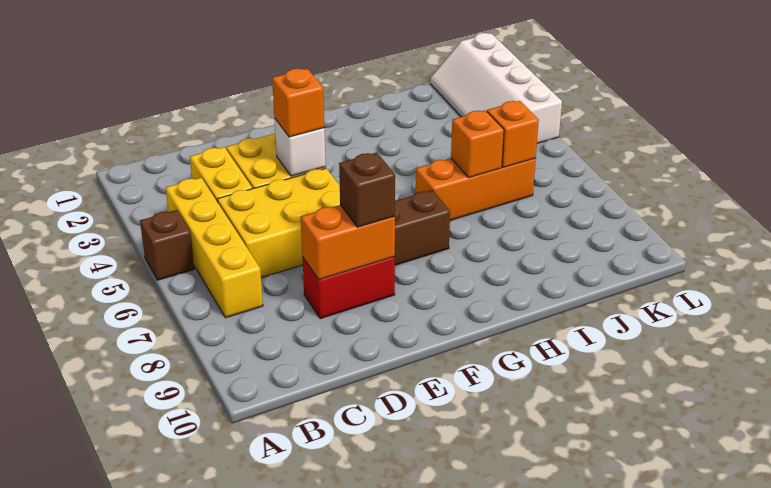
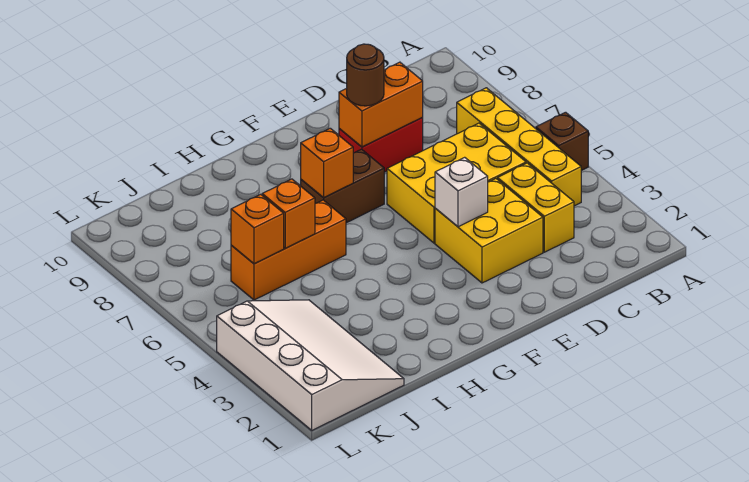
orange 1x1 brick [272,69,324,137] -> orange 1x1 brick moved to [301,128,353,198]
brown 1x1 brick [339,153,395,227] -> brown 1x1 round brick [347,44,384,106]
white 2x4 slope [430,33,562,143] -> white 3x4 slope [217,300,404,430]

